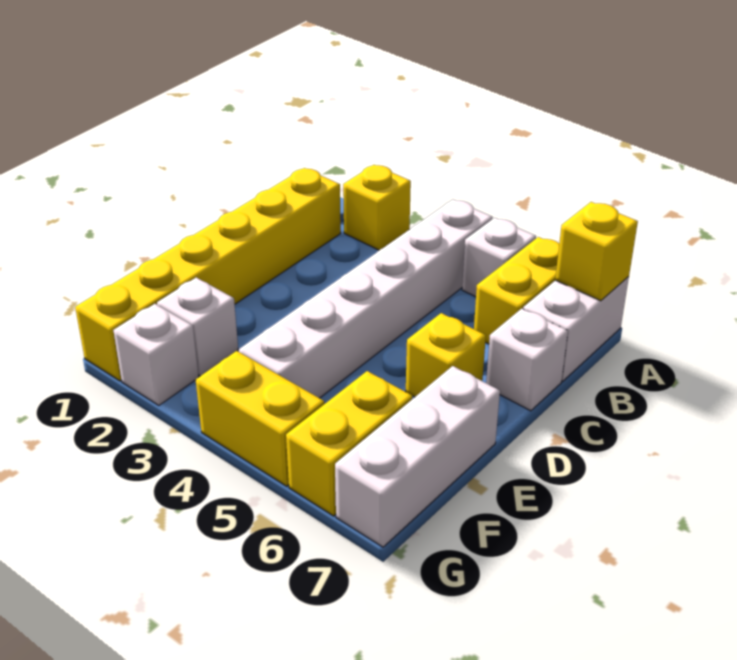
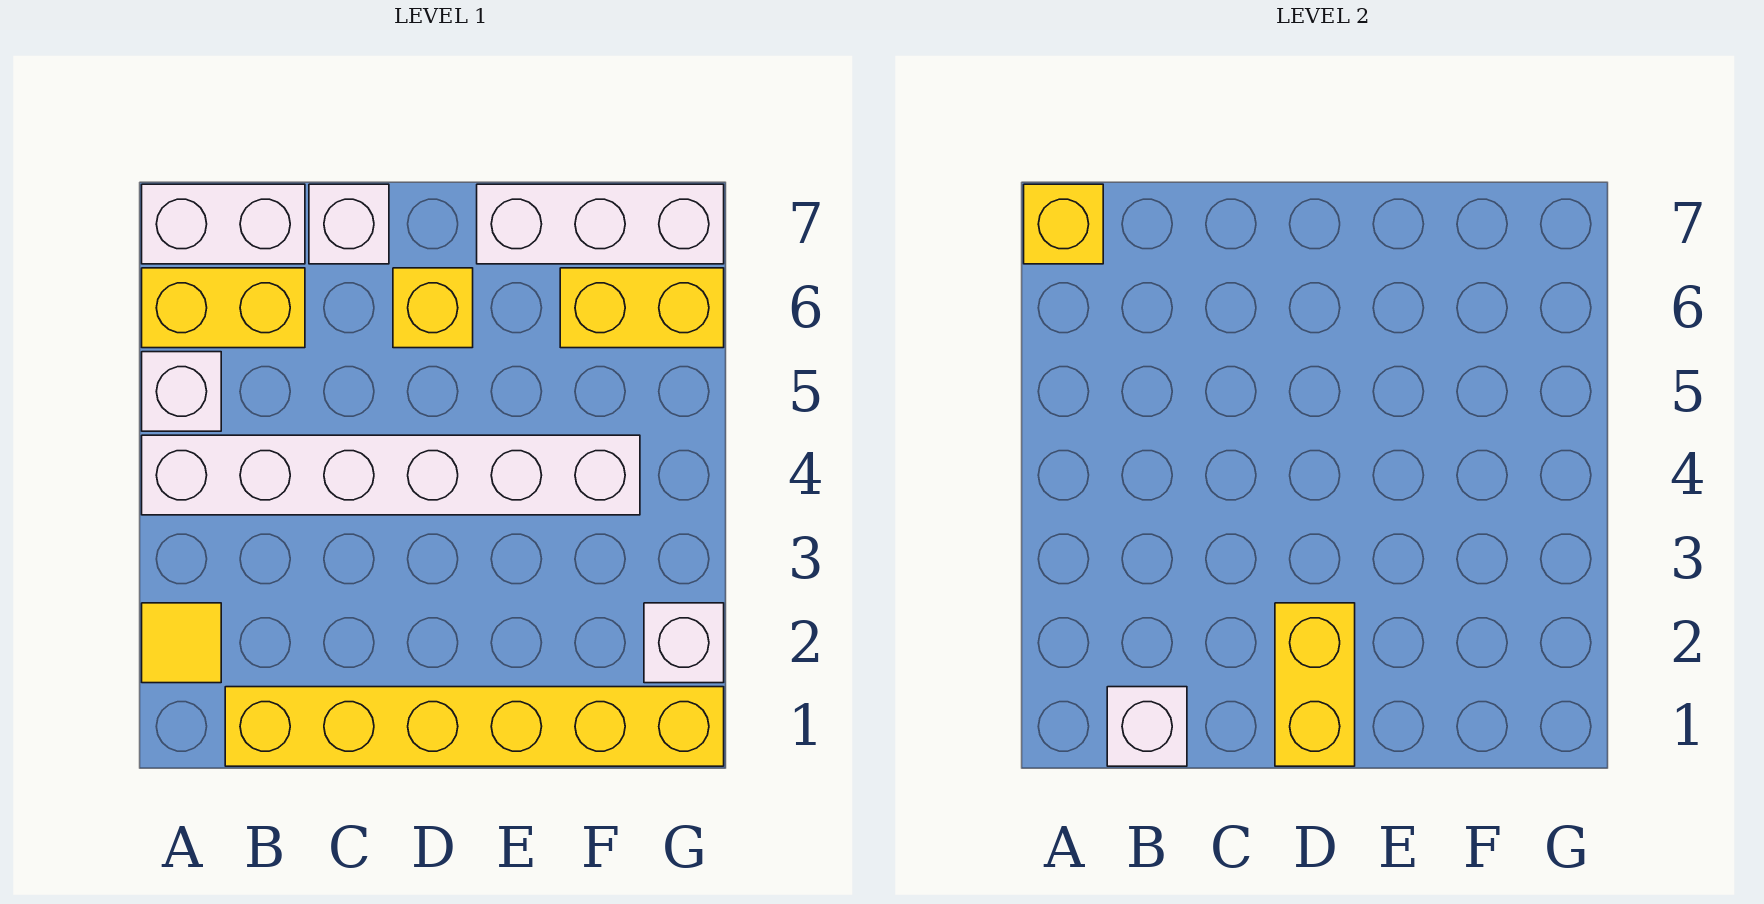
yellow 1x1 brick [343,165,411,250] -> yellow 1x1 tile [142,603,221,683]
white 1x1 brick [157,278,238,376] -> white 1x1 brick moved to [1107,687,1187,766]
yellow 1x2 brick [196,351,325,486] -> yellow 1x2 brick moved to [1275,603,1355,766]

